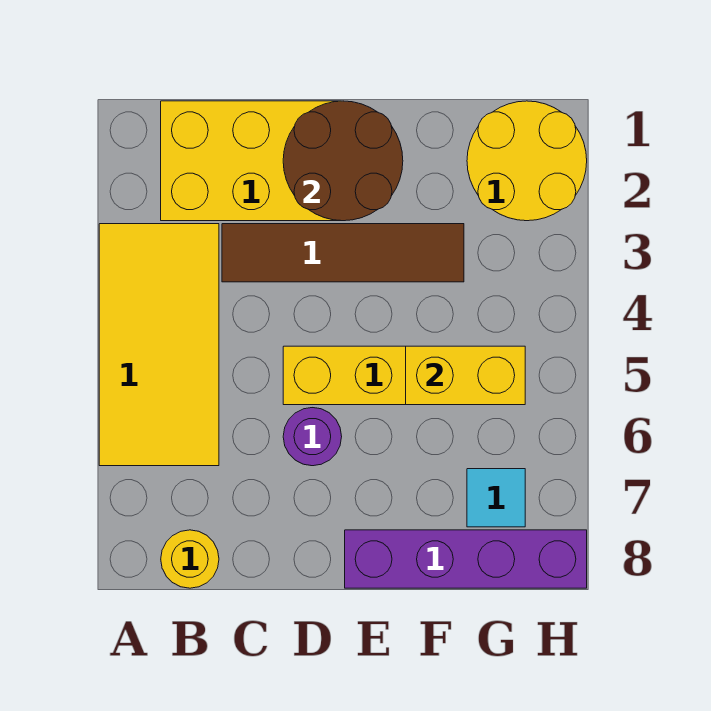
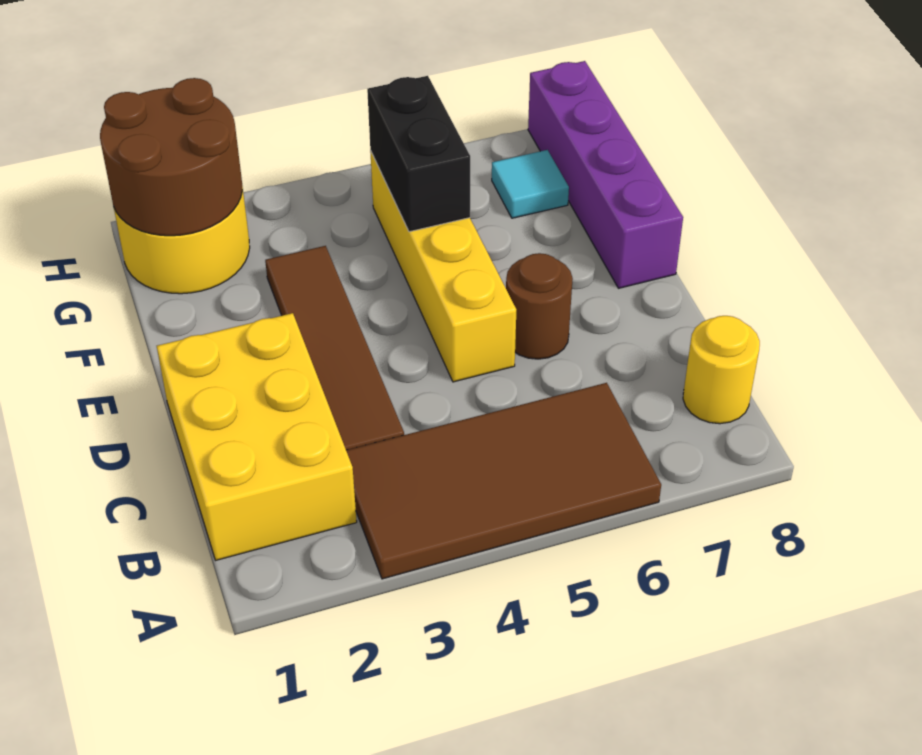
yellow 2x4 tile [99,224,219,466] -> brown 2x4 tile [346,383,661,579]
brown 2x2 round brick [283,101,403,221] -> brown 2x2 round brick moved to [100,78,242,236]
purple 1x1 round brick [283,408,342,466] -> brown 1x1 round brick [506,253,573,359]
yellow 1x2 brick [406,346,525,405] -> black 1x2 brick [367,76,470,232]

